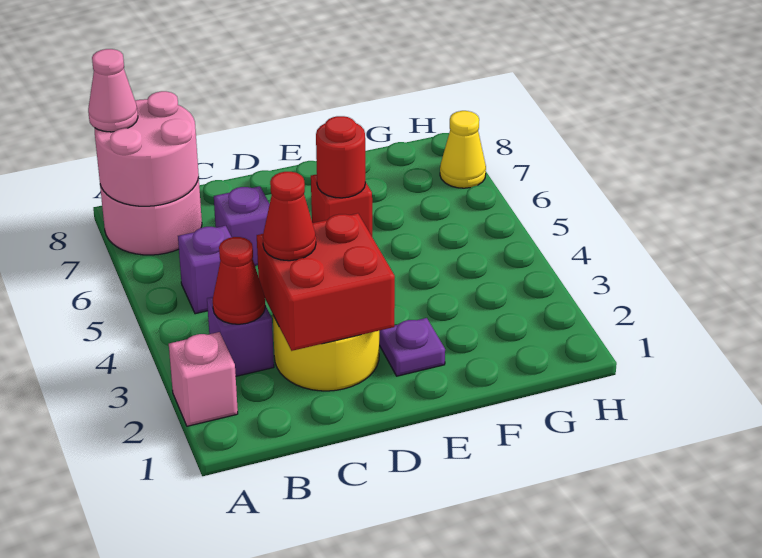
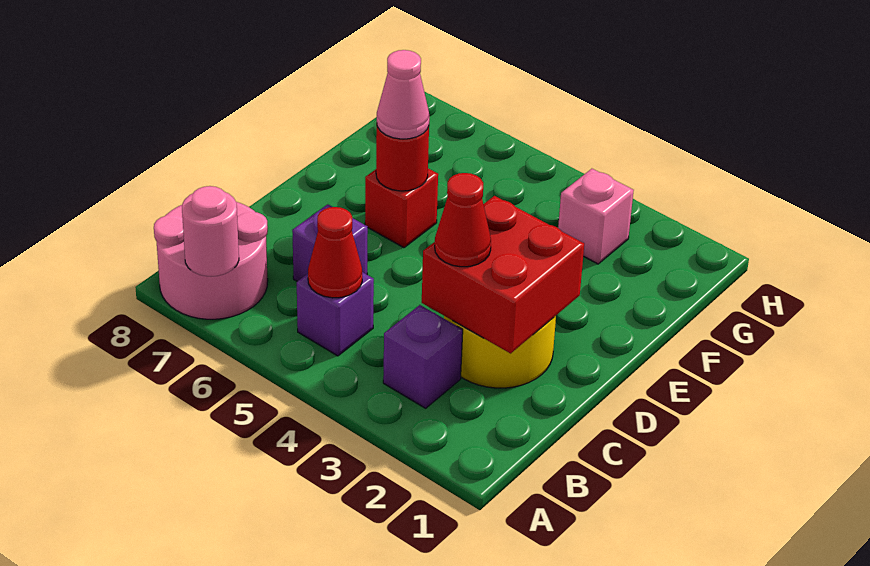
pink 1x1 brick [169,332,238,426] -> pink 1x1 brick moved to [558,169,634,264]
pink 2x2 round brick [95,91,199,206] -> pink 1x1 round brick [182,186,239,276]
pink 1x1 cone [88,49,138,132] -> pink 1x1 cone moved to [377,50,429,139]
red 1x1 cone [213,237,265,324] -> red 1x1 cone moved to [308,207,362,298]
purple 1x1 plate [379,318,445,376] -> none
yellow 1x1 cone [440,111,486,188] -> none

